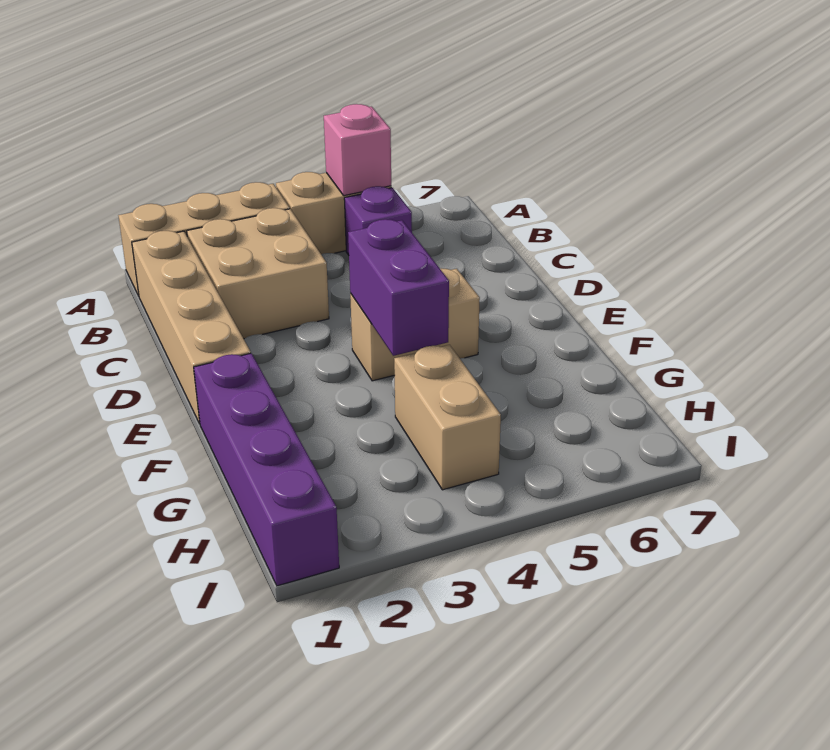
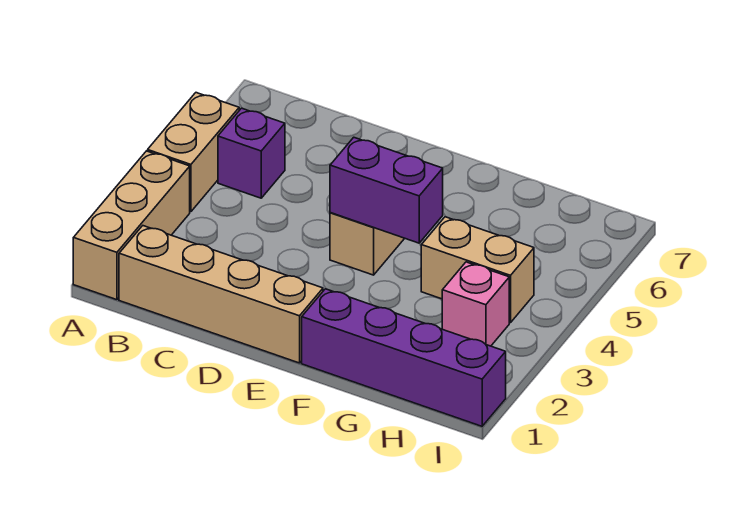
pink 1x1 brick [324,104,391,196] -> pink 1x1 brick moved to [442,262,509,346]
tan 2x2 brick [187,208,329,339] -> none

